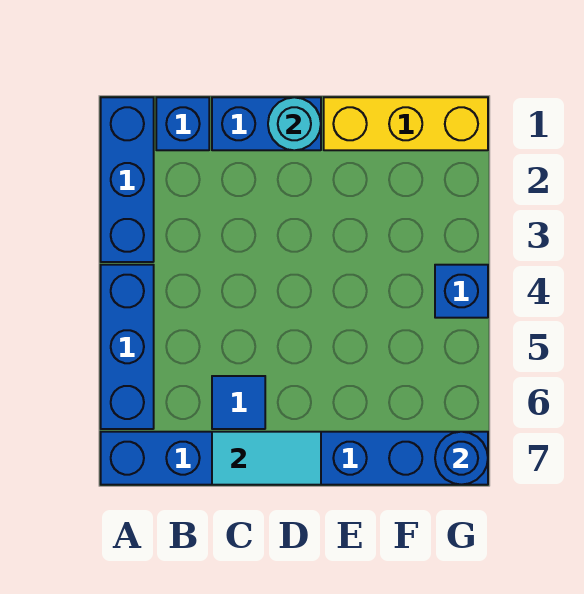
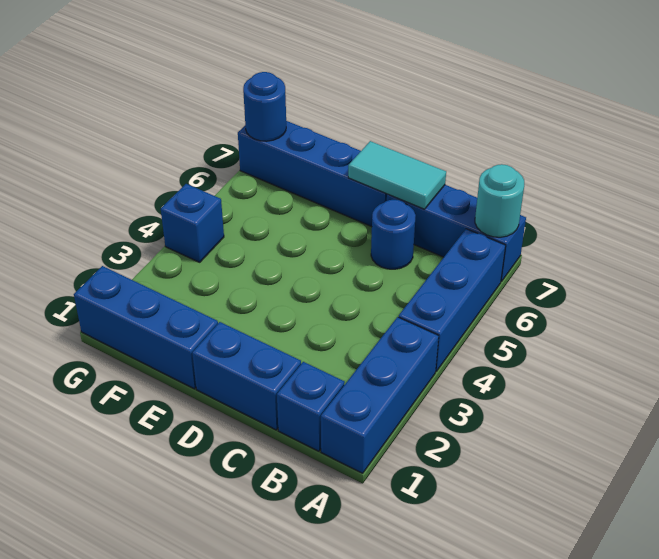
blue 1x1 tile [212,376,265,429] -> blue 1x1 round brick [371,200,416,269]
cyan 1x1 round brick [268,97,321,150] -> cyan 1x1 round brick moved to [475,164,524,237]
yellow 1x3 brick [324,97,488,150] -> blue 1x3 brick [74,266,218,389]

